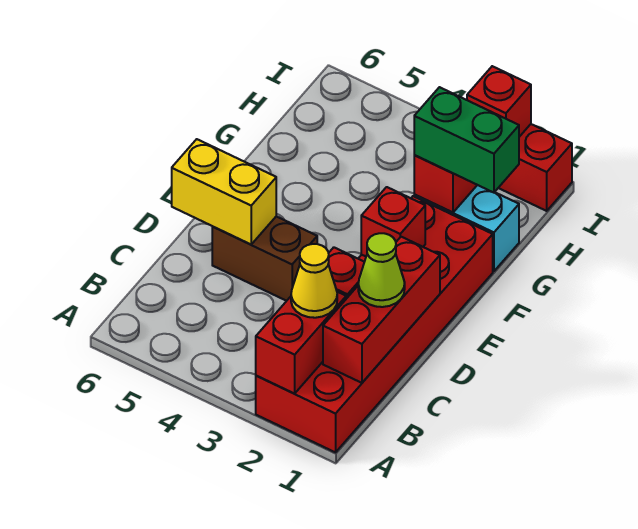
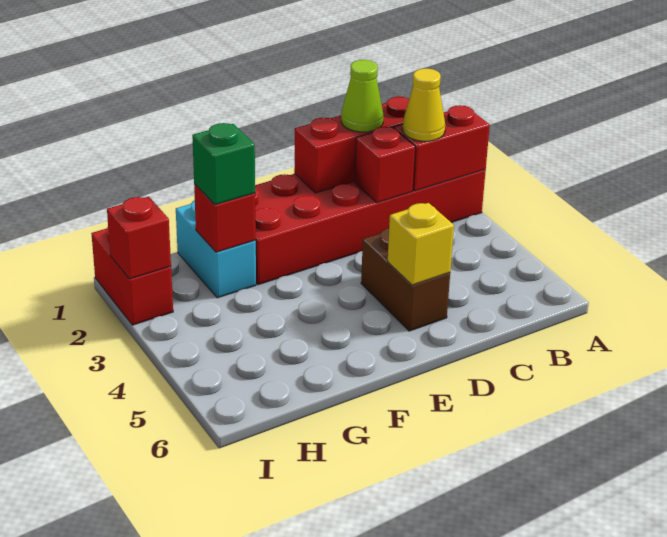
yellow 1x2 brick [172,139,276,245] -> yellow 1x1 brick [388,203,454,285]
red 1x1 brick [361,187,425,256] -> none
green 1x2 brick [414,87,519,193] -> green 1x1 brick [192,123,255,205]

